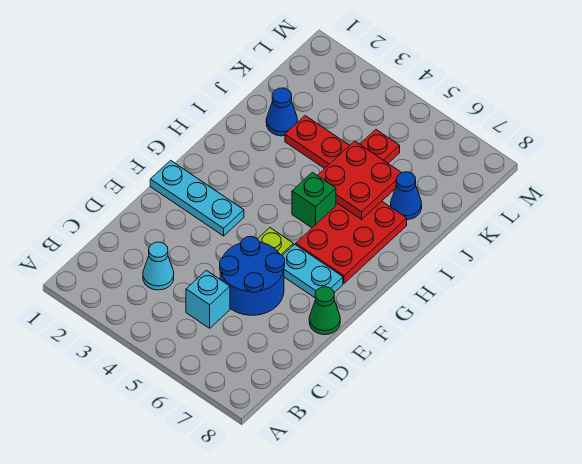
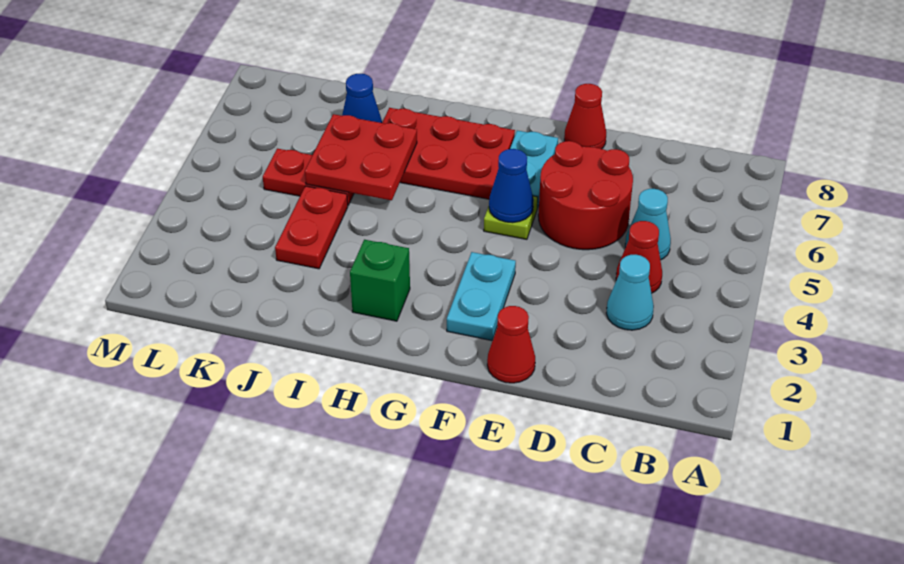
none -> red 1x1 cone [616,221,662,293]
cyan 1x1 brick [186,270,230,328] -> cyan 1x1 cone [625,189,671,260]
blue 2x2 round brick [220,237,285,315] -> red 2x2 round brick [538,141,633,250]
none -> red 1x1 cone [487,306,535,383]
green 1x1 cone [309,287,340,335] -> red 1x1 cone [564,84,606,149]
cyan 1x3 plate [150,160,244,236] -> cyan 1x2 plate [447,252,516,341]
green 1x1 brick [292,172,336,228] -> green 1x1 brick moved to [350,240,410,321]
blue 1x1 cone [266,88,297,136] -> blue 1x1 cone moved to [489,149,534,223]

